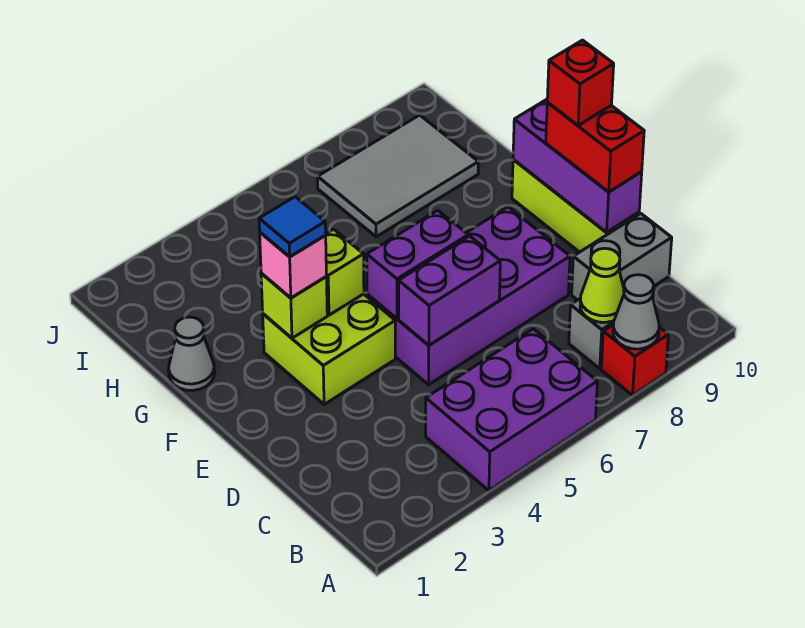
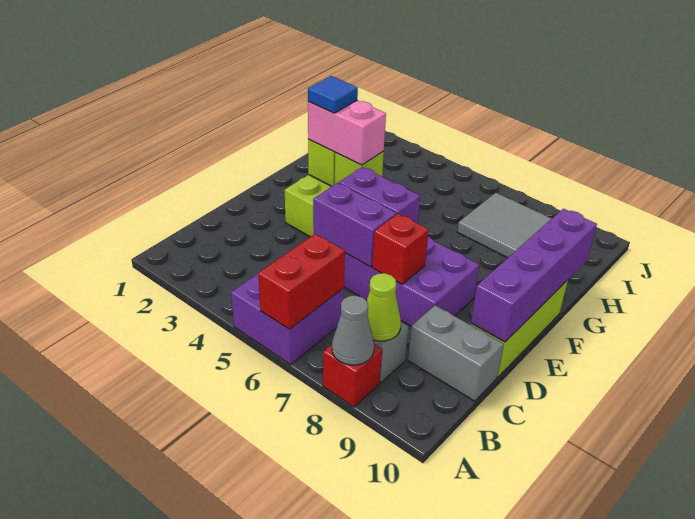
purple 2x3 brick [426,329,597,491] -> purple 2x2 brick [231,274,344,365]
purple 1x3 brick [513,99,642,232] -> purple 1x4 brick [471,209,597,342]
red 1x2 brick [546,102,644,192] -> red 1x2 brick moved to [258,234,345,329]
red 1x1 brick [547,40,614,126] -> red 1x1 brick moved to [372,214,429,284]
pink 1x1 brick [260,232,326,298] -> pink 1x2 brick [308,101,386,165]
grey 1x1 cone [169,317,215,391] -> none

